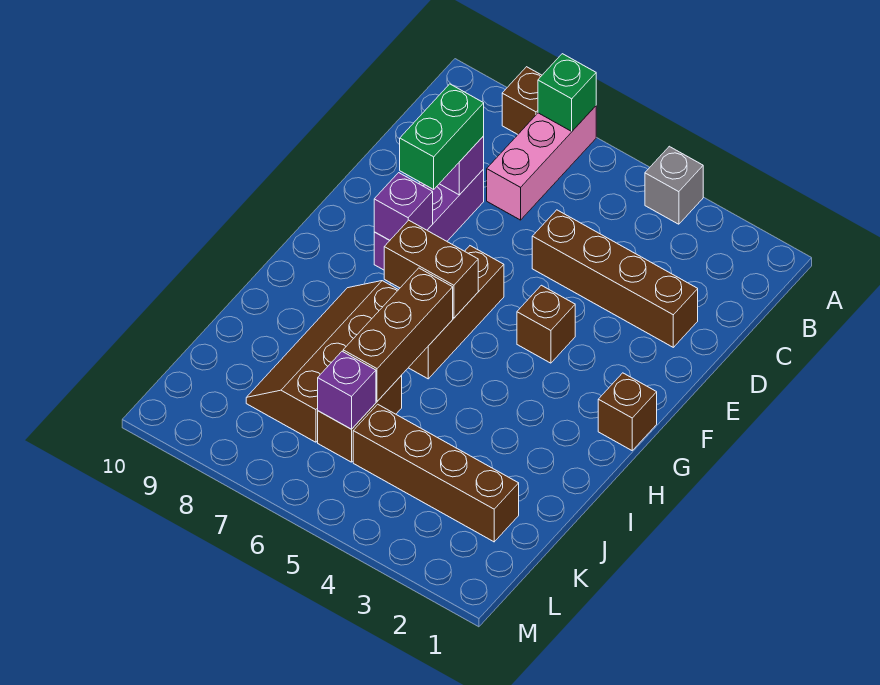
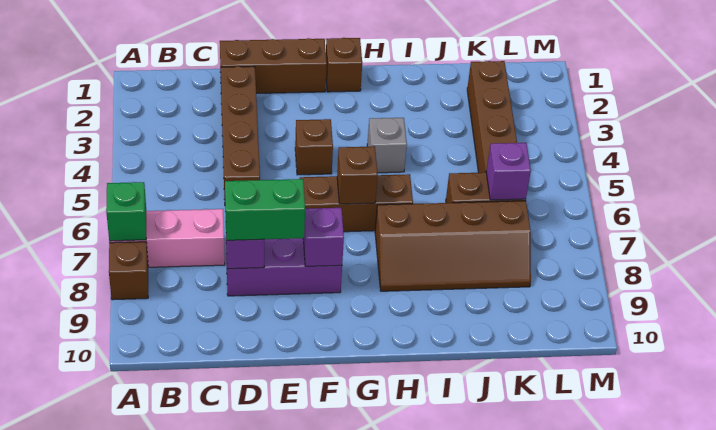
grey 1x1 brick [645,146,703,224] -> grey 1x1 brick moved to [367,118,407,173]
brown 1x2 brick [384,220,478,318] -> brown 1x1 brick [337,146,378,204]
brown 1x3 brick [343,268,453,401] -> brown 1x3 brick moved to [220,38,327,94]

